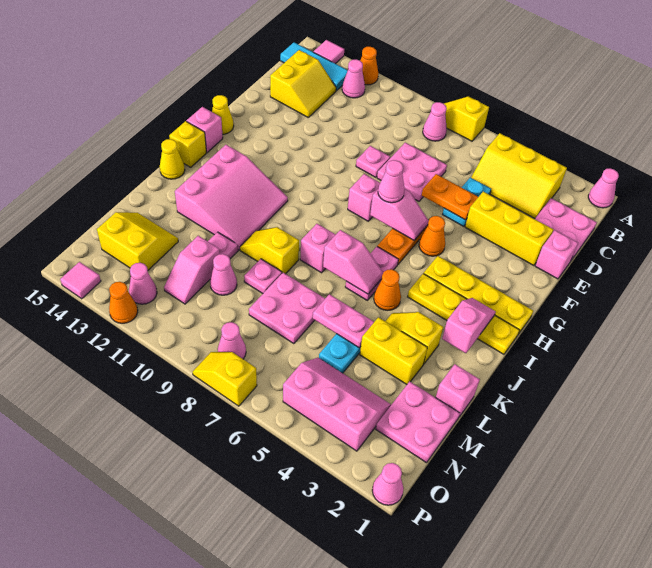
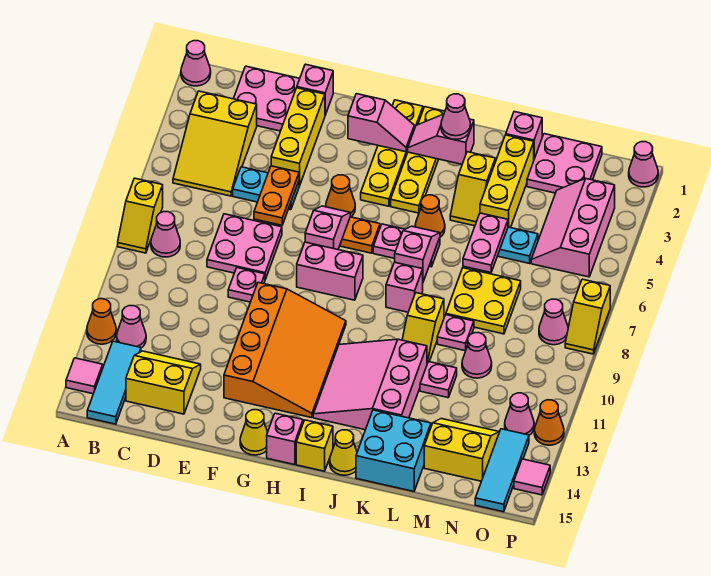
yellow 2x3 slope [471,133,567,218] -> yellow 2x3 slope turned to [173,91,257,196]
none -> orange 3x4 slope [224,282,346,418]
pink 1x1 cone [378,160,405,203] -> pink 1x1 cone moved to [441,94,471,140]
pink 1x1 brick [348,174,380,221] -> pink 1x2 brick [297,242,363,300]
pink 3x3 slope [175,145,288,250] -> pink 3x3 slope turned to [313,339,427,430]
none -> cyan 2x2 brick [356,410,431,491]
yellow 1x2 brick [360,317,427,384] -> yellow 1x3 brick [480,135,534,228]
pink 2x2 plate [249,273,325,344] -> yellow 2x2 plate [446,268,521,334]
pink 1x2 slope [164,236,220,304] -> pink 1x2 slope moved to [348,94,414,152]
yellow 2x2 slope [97,212,178,270] -> yellow 2x2 slope turned to [424,419,499,481]
none -> cyan 1x3 tile [475,429,529,512]

